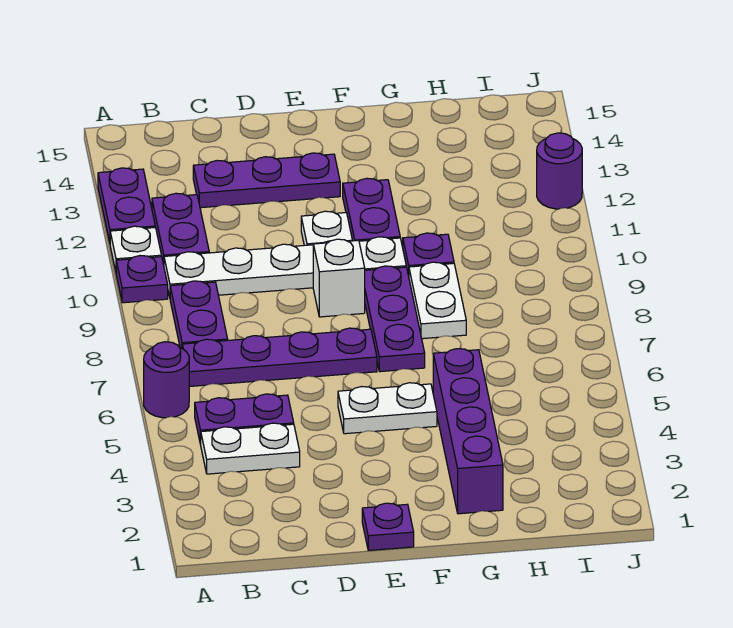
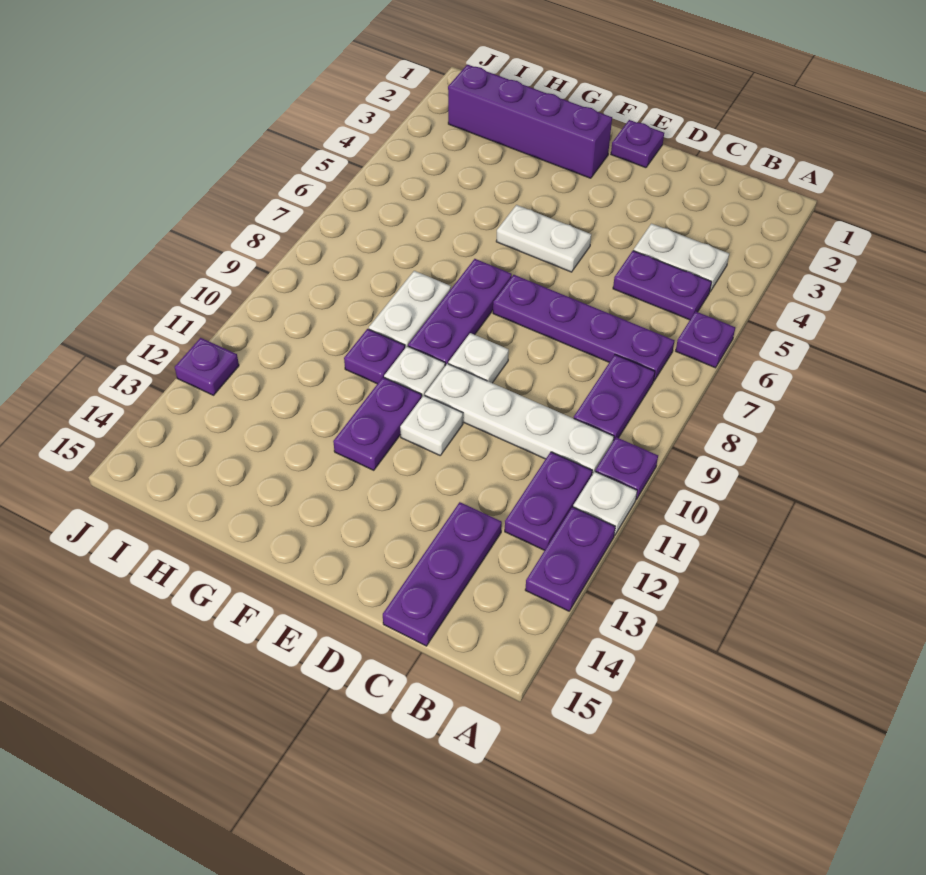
purple 1x1 round brick [144,342,189,418] -> purple 1x1 plate [676,311,735,368]
purple 1x3 plate [193,153,340,208] -> purple 1x3 plate turned to [383,502,502,646]
white 1x1 brick [313,239,365,317] -> white 1x1 plate [448,333,509,383]
purple 1x4 brick [433,349,503,514] -> purple 1x4 brick turned to [448,65,612,178]
purple 1x1 round brick [537,133,582,209] -> purple 1x1 plate [175,338,239,395]

